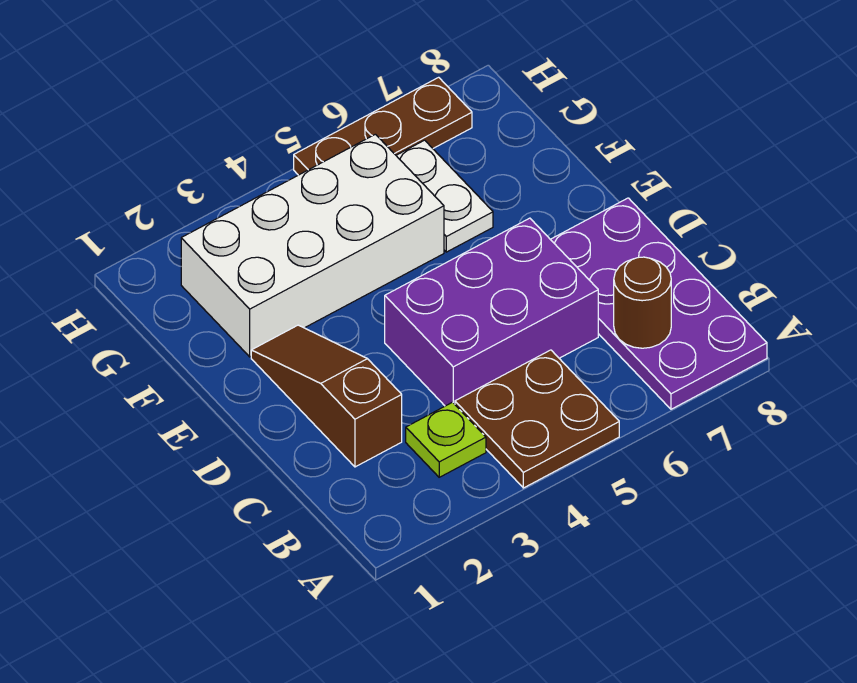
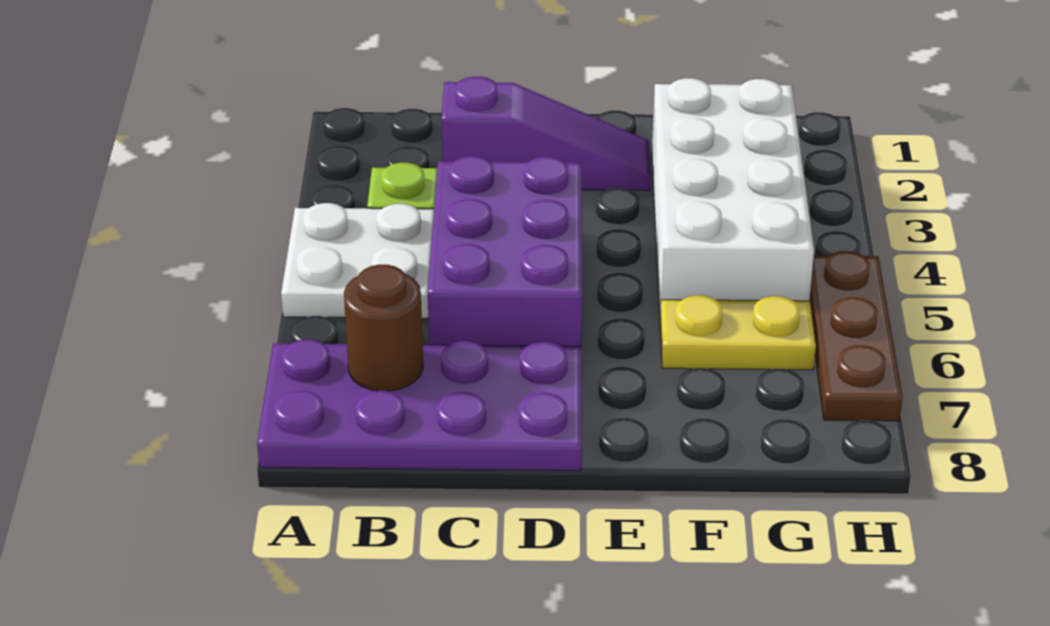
brown 2x2 plate [455,350,619,488] -> white 2x2 plate [281,203,434,318]
brown 1x3 slope [251,325,402,467] -> purple 1x3 slope [441,77,651,191]
white 1x2 plate [396,140,493,252] -> yellow 1x2 plate [660,295,816,370]

